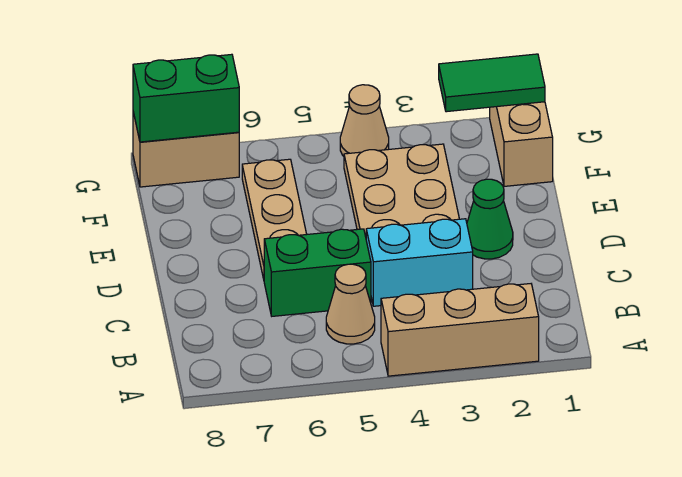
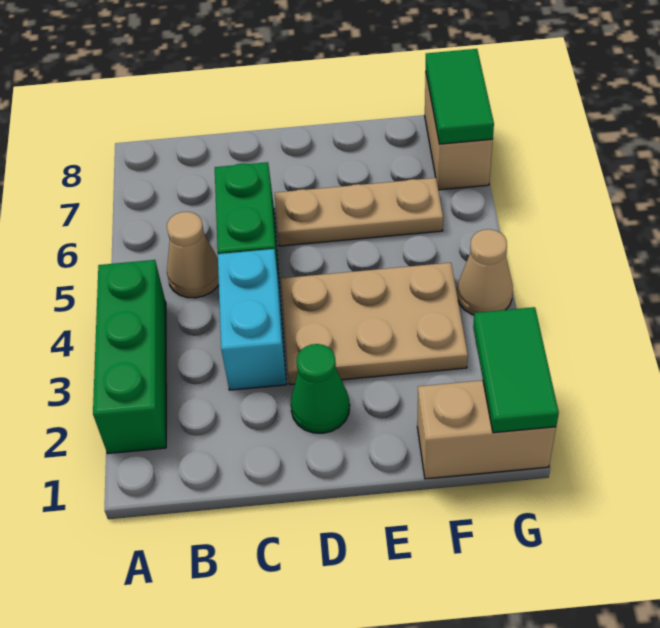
tan 1x3 brick [381,284,539,376] -> green 1x3 brick [93,260,166,454]
green 1x2 brick [133,54,239,142] -> green 1x2 tile [426,49,494,144]

